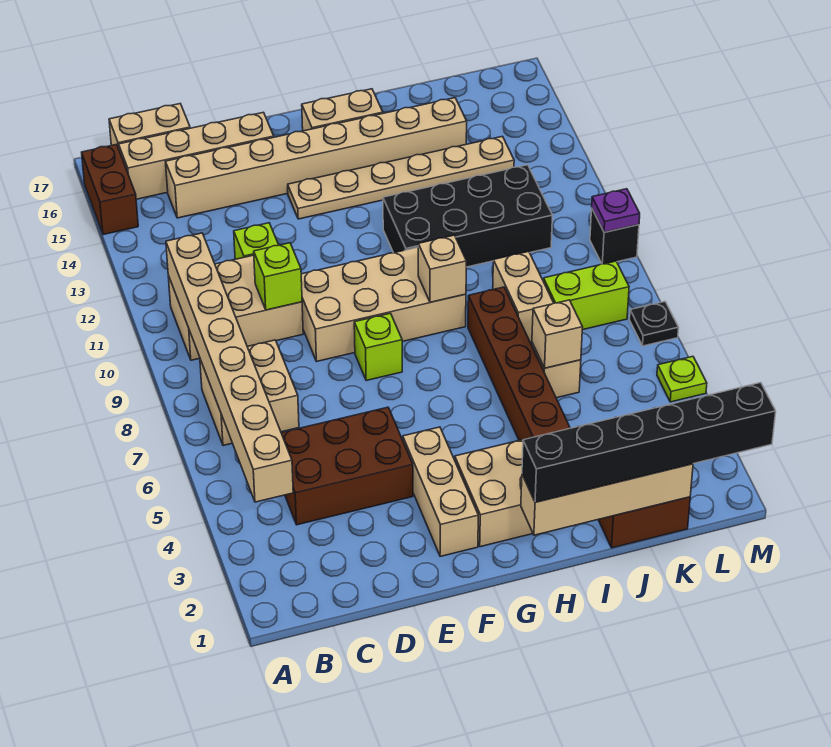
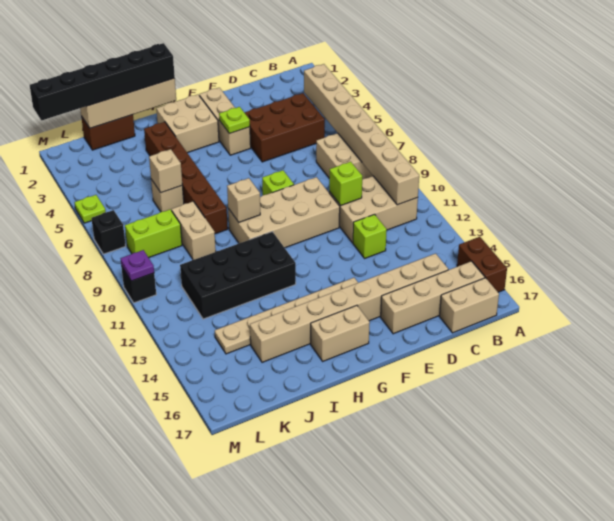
none -> lime 1x1 plate [219,107,250,134]
black 1x1 plate [630,302,679,346] -> black 1x1 brick [91,210,126,254]

